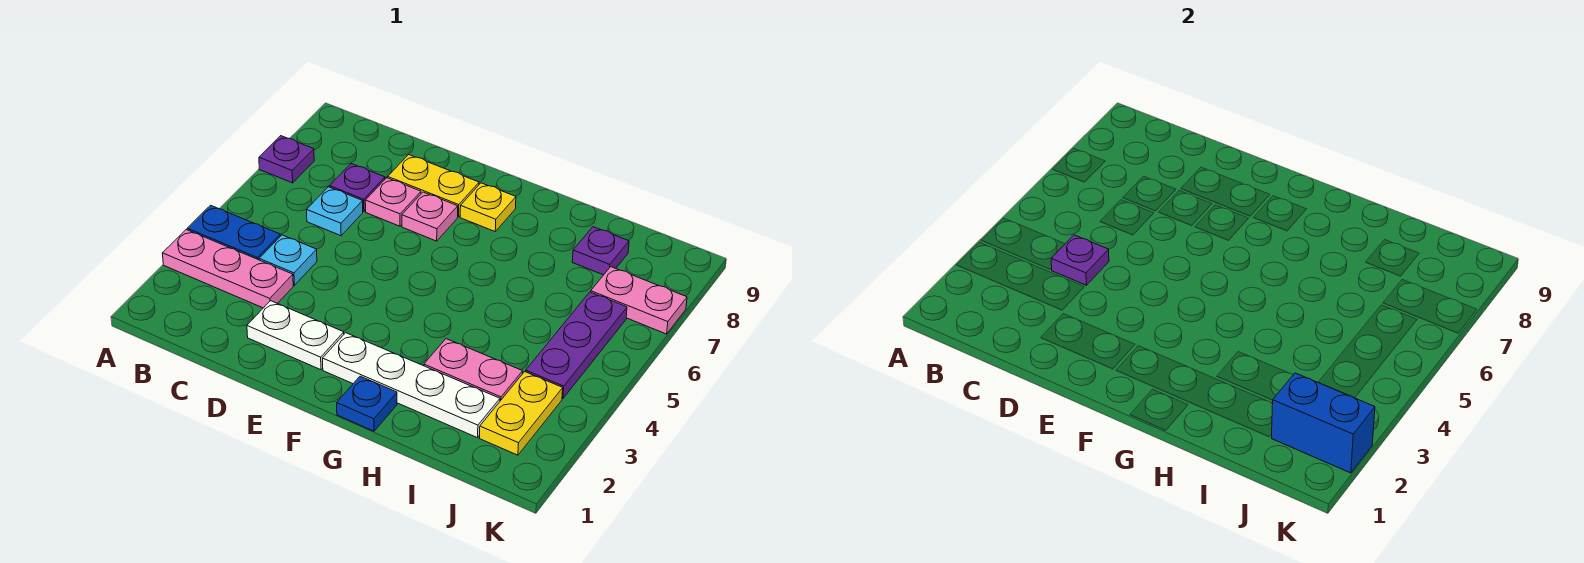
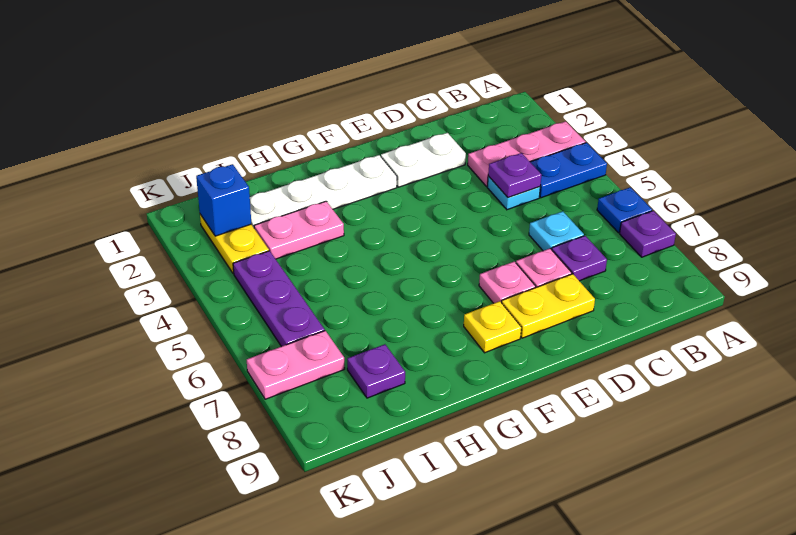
blue 1x1 plate [337,376,397,431] -> blue 1x1 plate moved to [597,187,652,233]
blue 1x2 brick [1272,373,1375,473] -> blue 1x1 brick [196,164,251,236]

